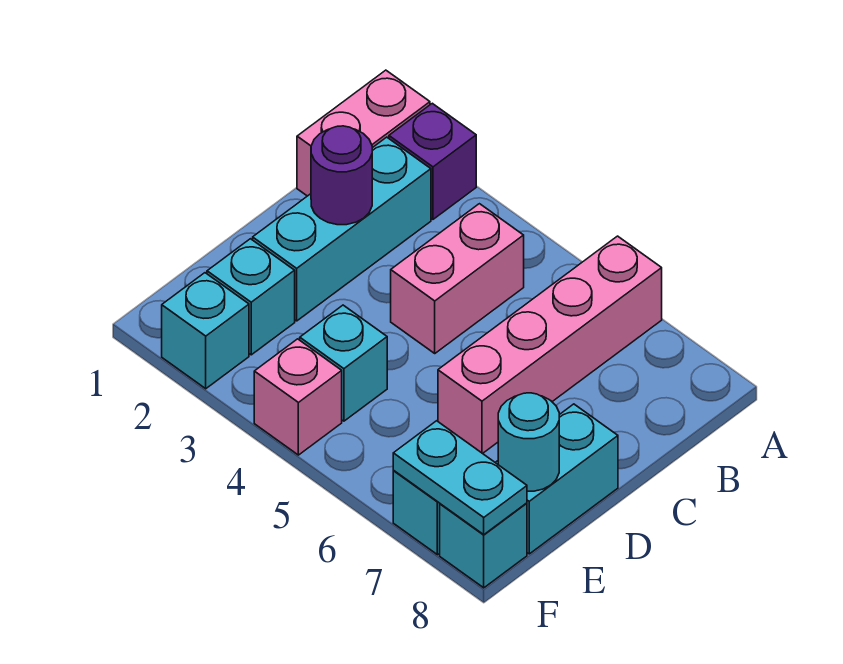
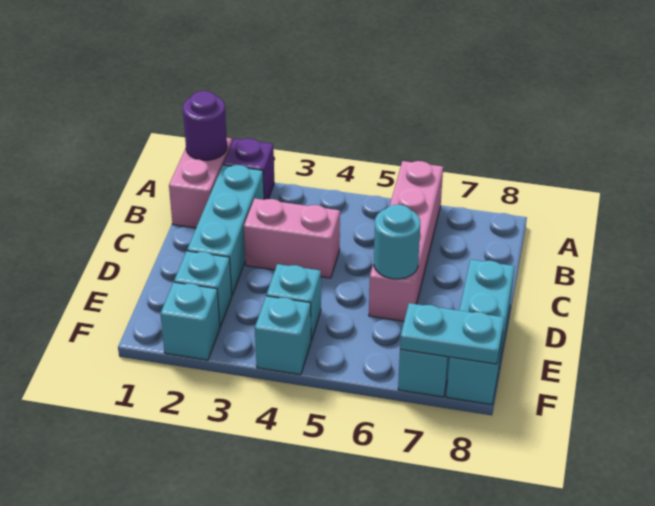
pink 1x2 brick [391,204,524,353] -> pink 1x2 brick turned to [244,199,340,278]
purple 1x1 round brick [311,126,372,225] -> purple 1x1 round brick moved to [183,91,227,160]
cyan 1x1 round brick [498,393,559,491] -> cyan 1x1 round brick moved to [374,205,420,279]
pink 1x1 brick [254,339,342,455] -> cyan 1x1 brick [255,296,311,375]

